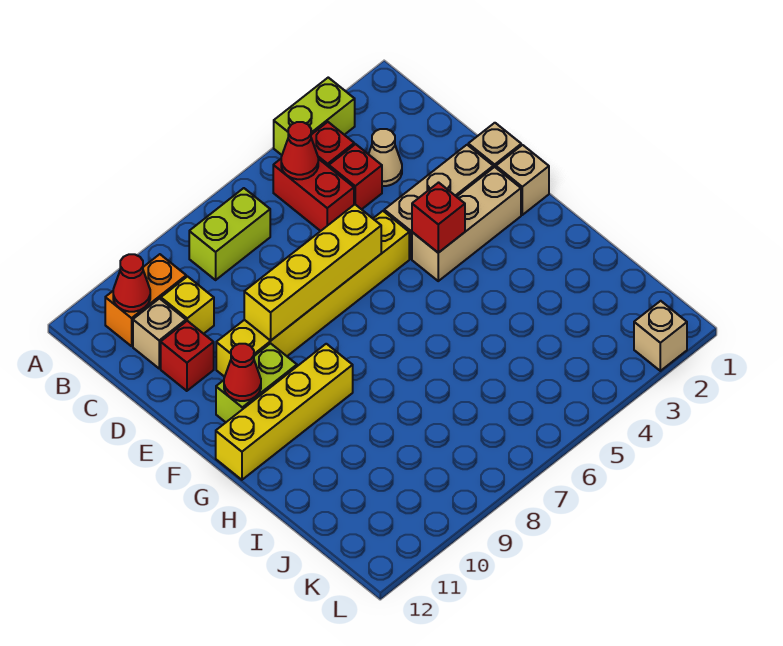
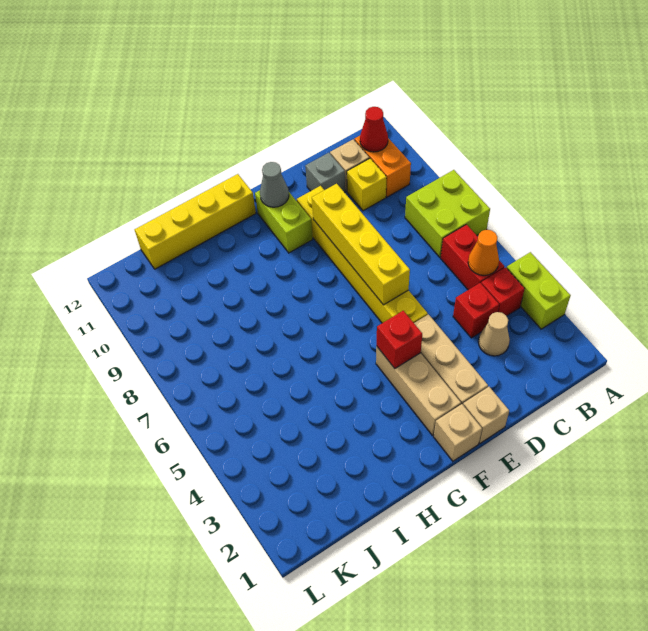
red 1x2 brick [273,159,354,231] -> red 1x2 brick turned to [441,225,504,290]
red 1x1 cone [281,122,318,179] -> orange 1x1 cone [468,230,499,276]
lime 1x2 brick [189,188,270,280] -> lime 2x2 brick [405,170,490,257]
red 1x1 brick [161,321,214,391] -> grey 1x1 brick [305,153,345,192]
red 1x1 cone [224,344,261,401] -> grey 1x1 cone [260,162,289,207]
yellow 1x4 brick [216,344,353,480] -> yellow 1x4 brick turned to [135,174,256,269]
tan 1x1 brick [634,301,687,371] -> none

